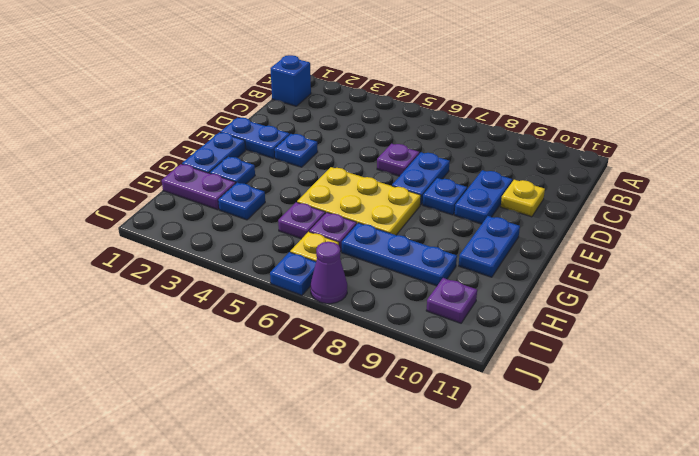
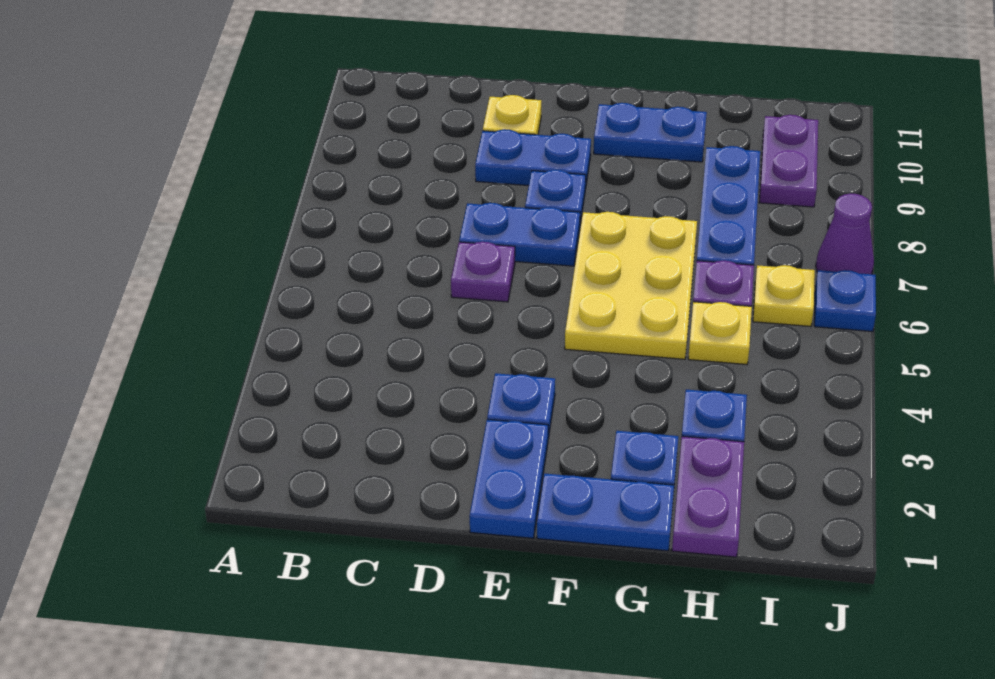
blue 1x1 brick [270,55,311,106] -> none
purple 1x1 plate [278,202,325,239] -> yellow 1x1 plate [688,302,752,364]
purple 1x1 plate [426,278,477,323] -> purple 1x2 plate [759,115,818,207]

